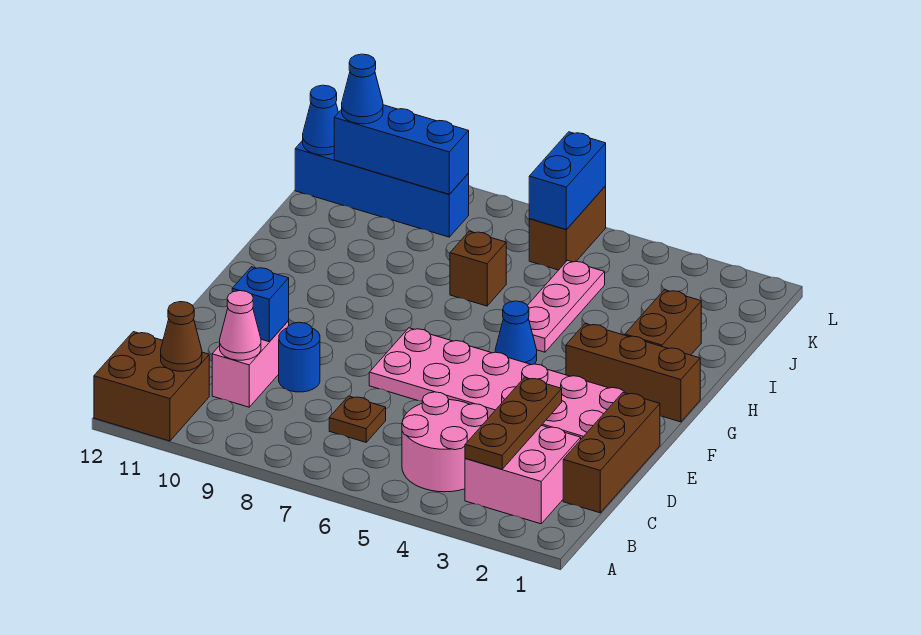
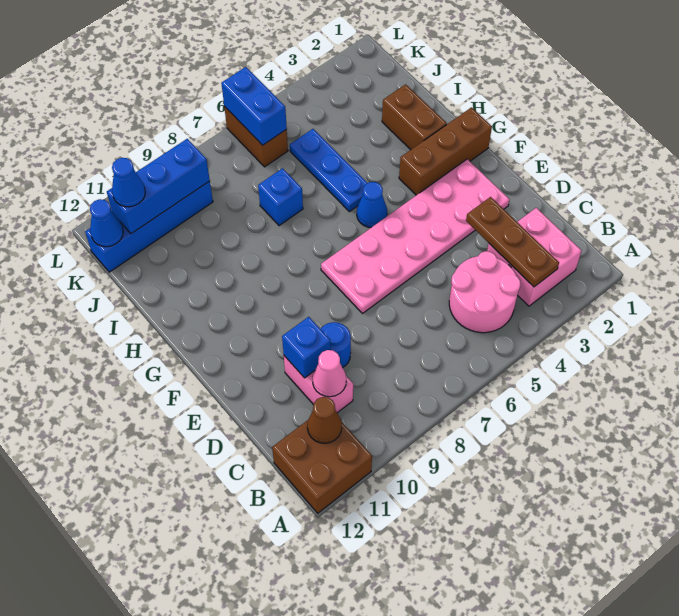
brown 1x3 brick [563,393,660,513] -> none
brown 1x1 plate [329,396,386,442] -> none
pink 1x3 plate [528,260,605,352] -> blue 1x3 plate [290,129,367,212]
brown 1x1 brick [450,231,506,306] -> blue 1x1 brick [258,168,303,226]

